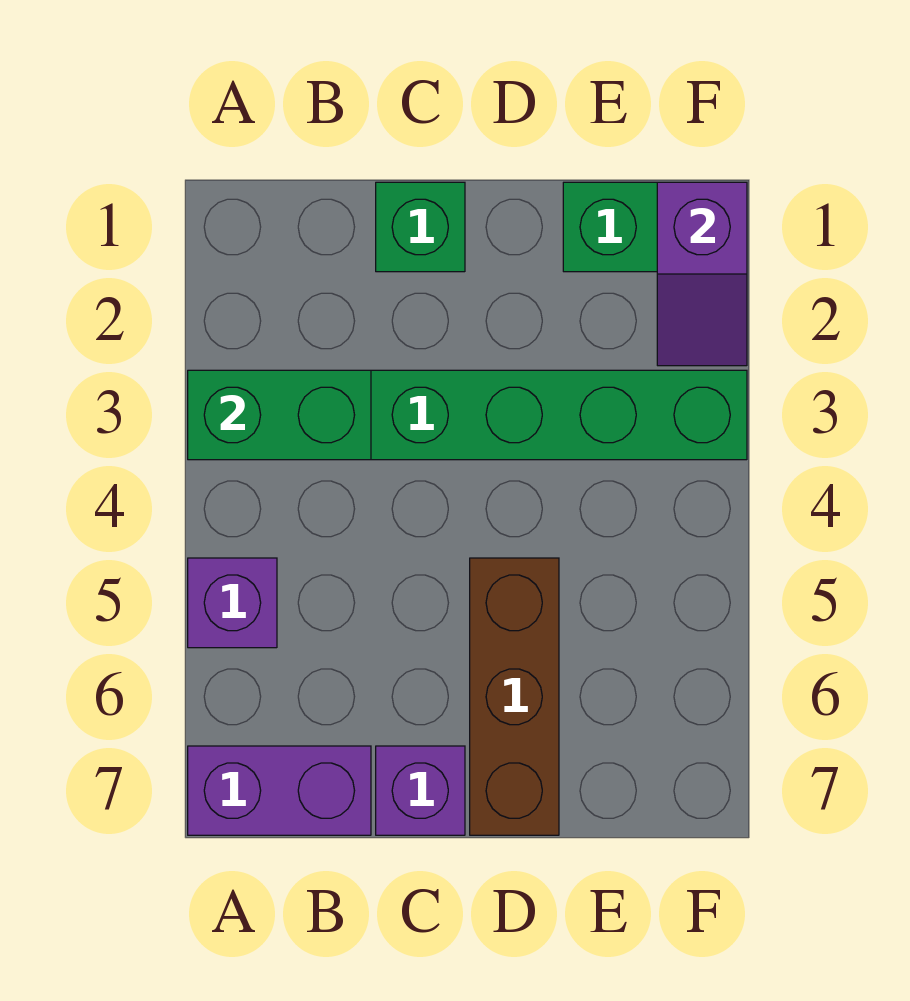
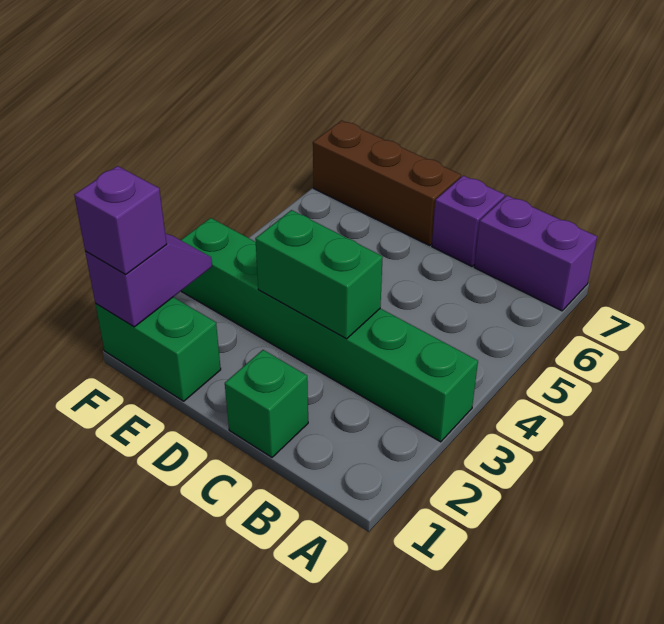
green 1x2 brick [188,370,371,460] -> green 1x2 brick moved to [255,210,383,339]
purple 1x1 brick [188,558,277,648] -> purple 1x1 brick moved to [74,166,167,274]
brown 1x3 brick [470,558,559,835] -> brown 1x3 brick turned to [313,121,461,246]

